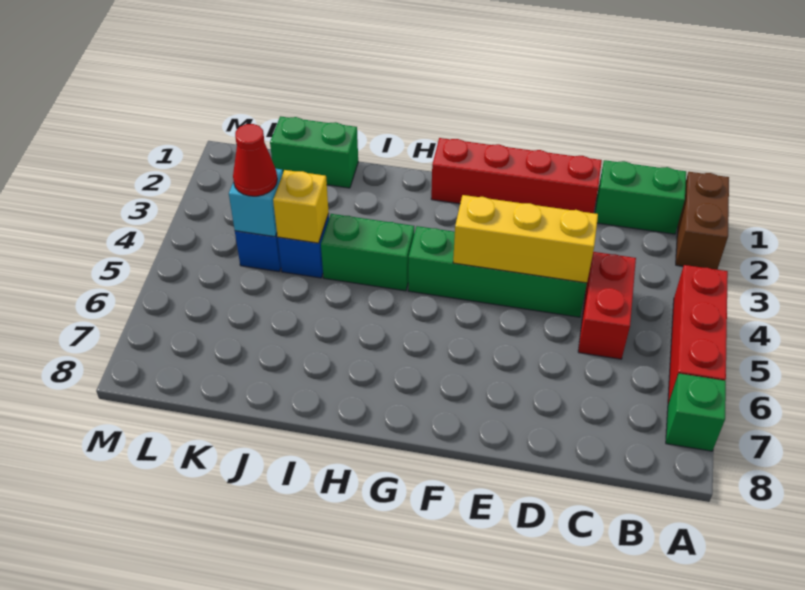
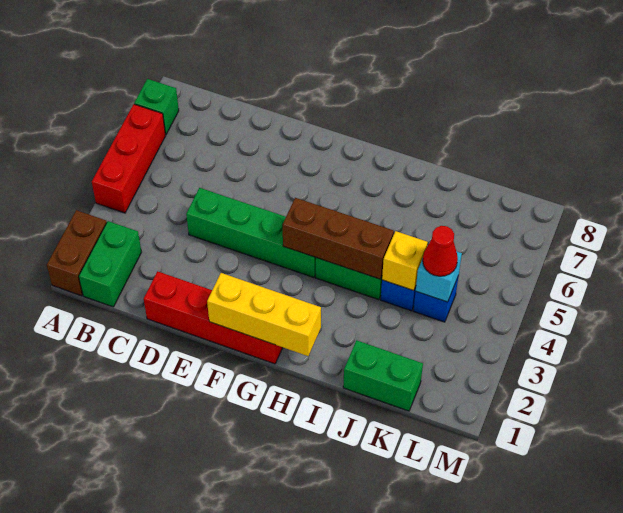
green 1x2 brick [595,160,686,234] -> green 1x2 brick turned to [79,221,141,307]
red 1x2 brick [578,252,636,359] -> none
yellow 1x3 brick [453,195,598,283] -> yellow 1x3 brick moved to [207,273,321,356]
none -> brown 1x3 brick [283,198,394,279]

